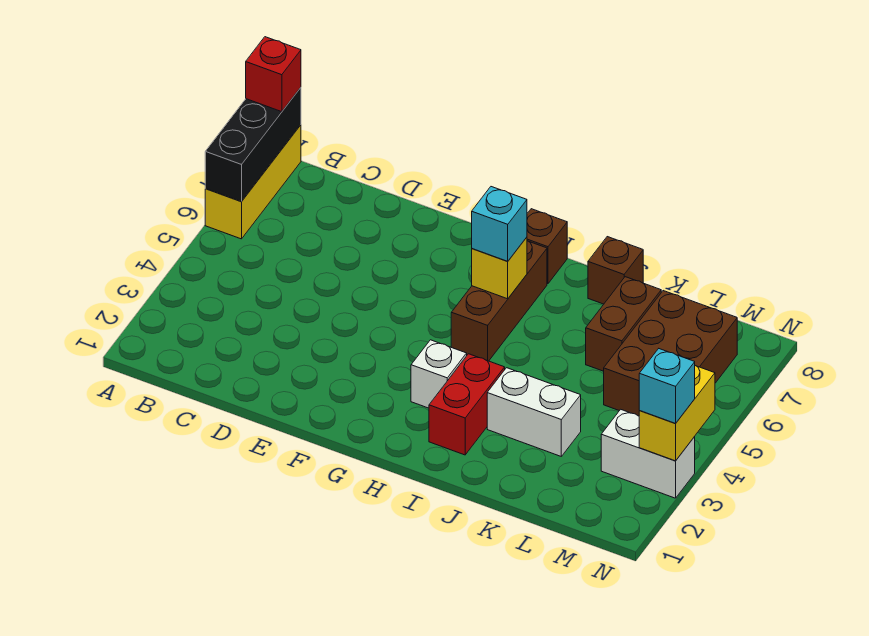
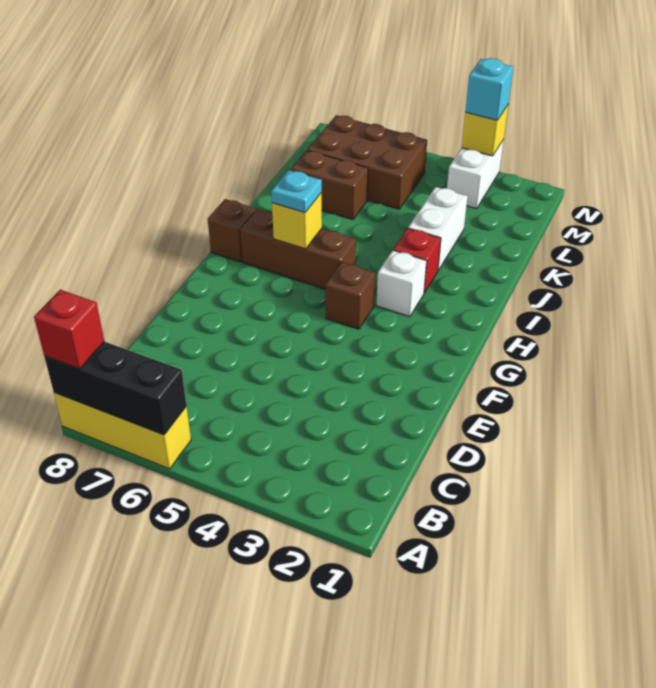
cyan 1x1 brick [472,187,527,261] -> cyan 1x1 plate [271,170,322,213]
red 1x2 brick [429,354,505,455] -> red 1x1 brick [393,228,441,293]
brown 1x1 brick [588,237,643,304] -> brown 1x1 brick moved to [326,262,375,329]
yellow 1x2 brick [639,366,715,461] -> yellow 1x1 brick [462,105,508,156]

